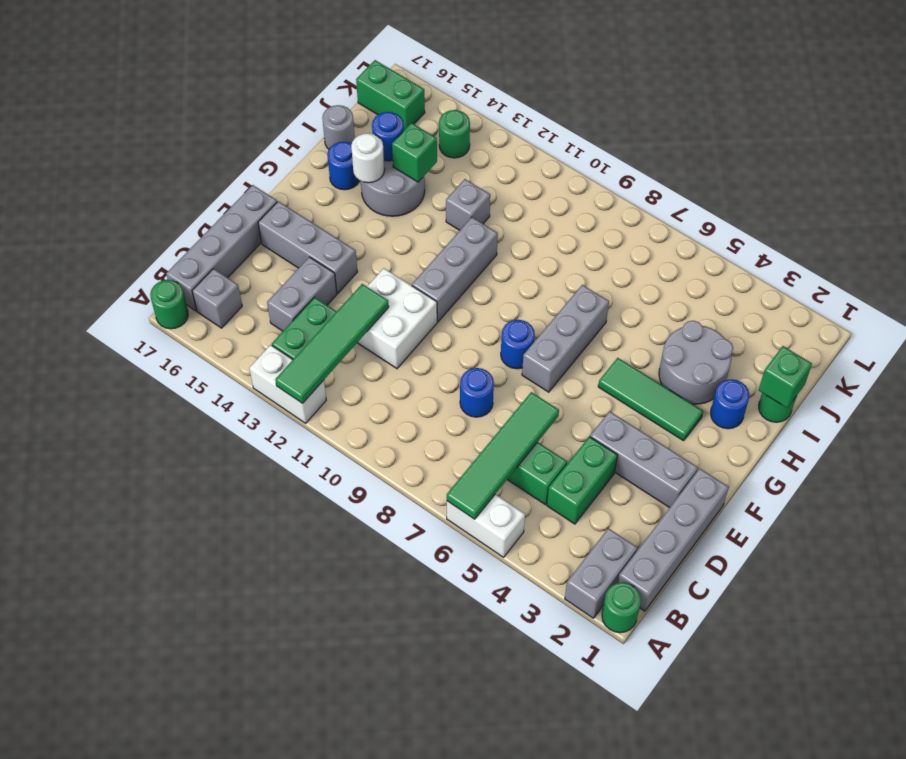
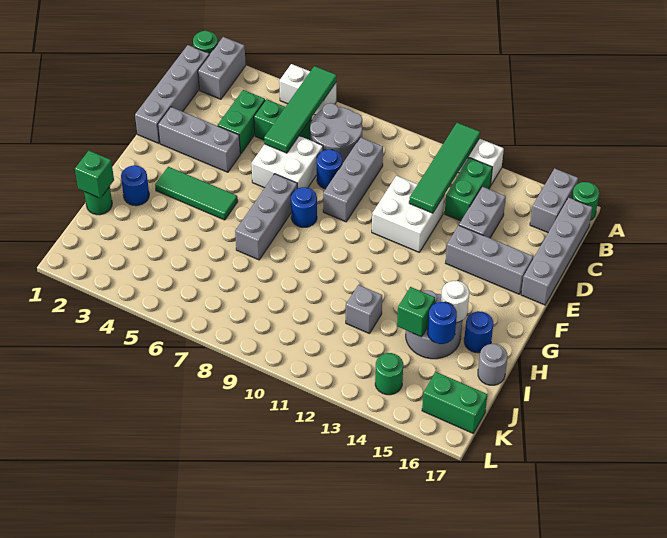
grey 1x1 brick [192,269,242,328] -> grey 1x2 brick [530,168,578,232]
none -> white 2x2 brick [251,136,323,188]
grey 1x3 brick [412,217,498,321] -> grey 1x3 brick moved to [323,137,383,222]
grey 2x2 round brick [659,321,733,404] -> grey 2x2 round brick moved to [310,103,362,164]

